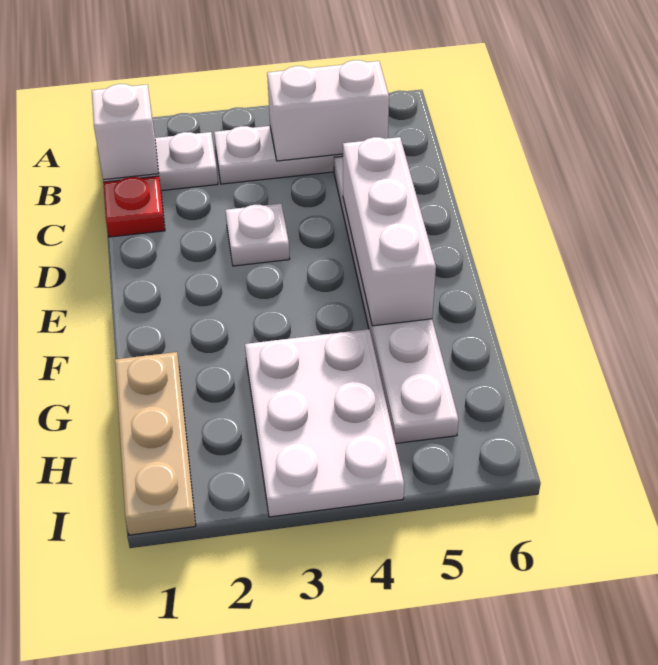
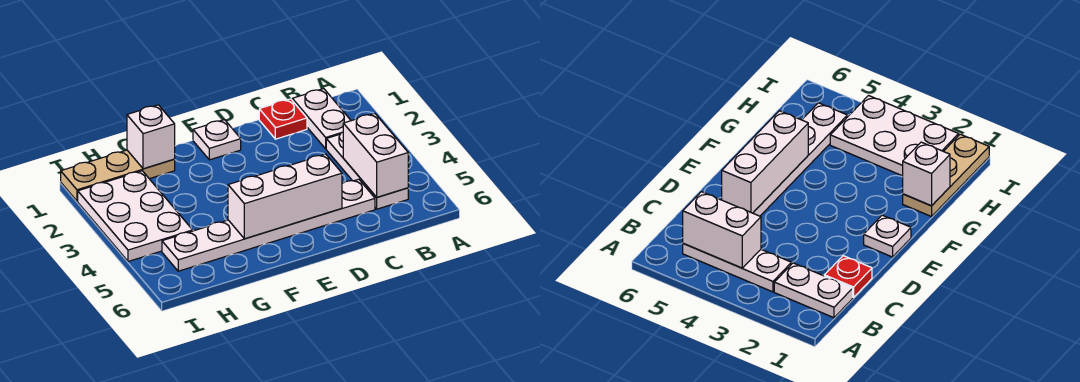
white 1x1 brick [92,84,158,180] -> white 1x1 brick moved to [127,105,175,169]
white 1x1 plate [225,204,290,266] -> white 1x1 plate moved to [193,120,241,160]
white 2x3 plate [245,329,404,517] -> white 2x3 plate turned to [78,171,193,261]

